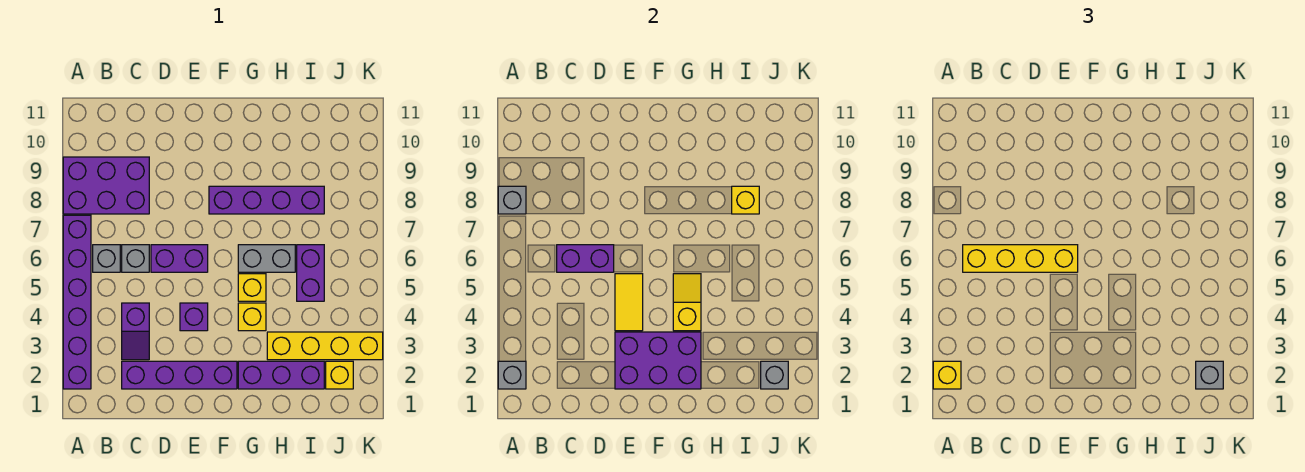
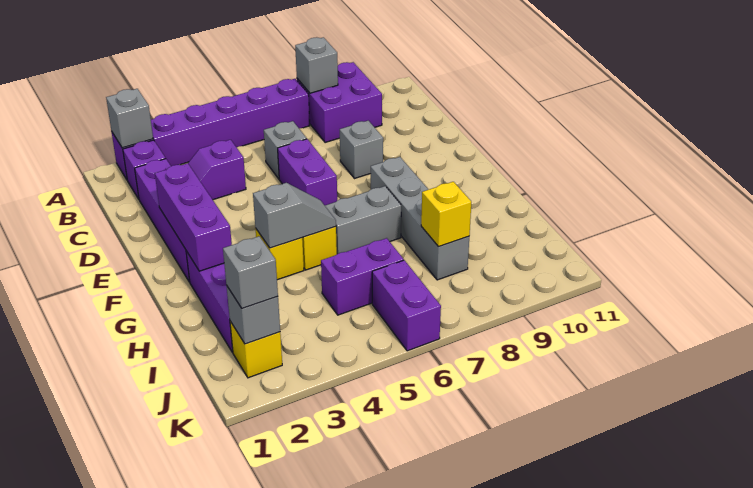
yellow 1x1 brick [933,361,961,389] -> none
purple 2x3 brick [63,157,149,214] -> purple 2x2 brick [297,62,382,143]
grey 1x1 brick [93,245,120,272] -> grey 1x1 brick moved to [340,121,383,179]
yellow 1x4 brick [963,245,1078,272] -> none
purple 1x2 brick [557,245,614,272] -> purple 1x2 brick moved to [372,260,441,351]
purple 2x3 brick [615,332,701,389] -> purple 1x3 brick [155,163,232,271]
purple 1x1 brick [180,303,208,331] -> purple 1x1 brick moved to [123,140,166,199]
yellow 1x2 tile [615,274,643,331] -> none
purple 1x4 brick [209,186,324,214] -> grey 1x4 brick [371,157,469,280]
yellow 1x2 slope [673,274,701,331] -> grey 1x2 slope [253,183,336,248]
grey 1x2 brick [238,245,295,272] -> grey 1x2 brick turned to [325,186,401,254]
yellow 1x4 brick [267,332,383,360] -> none

